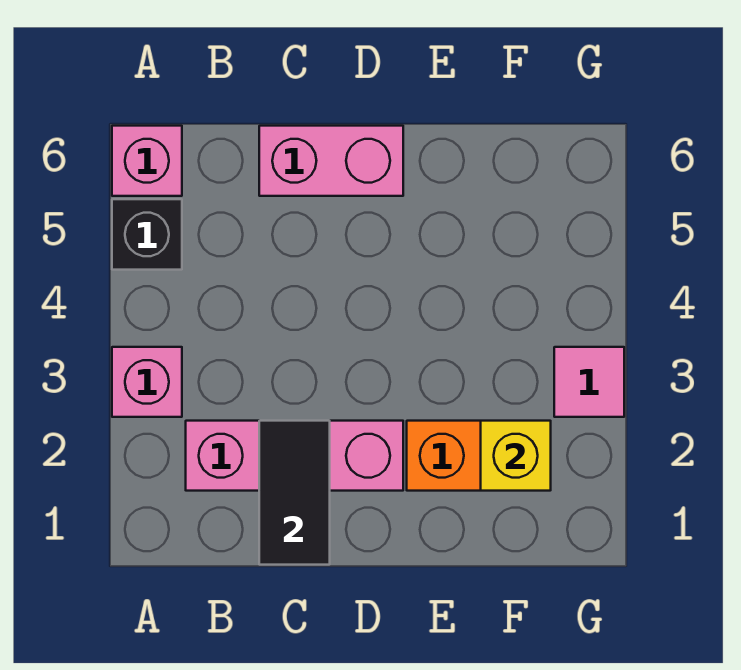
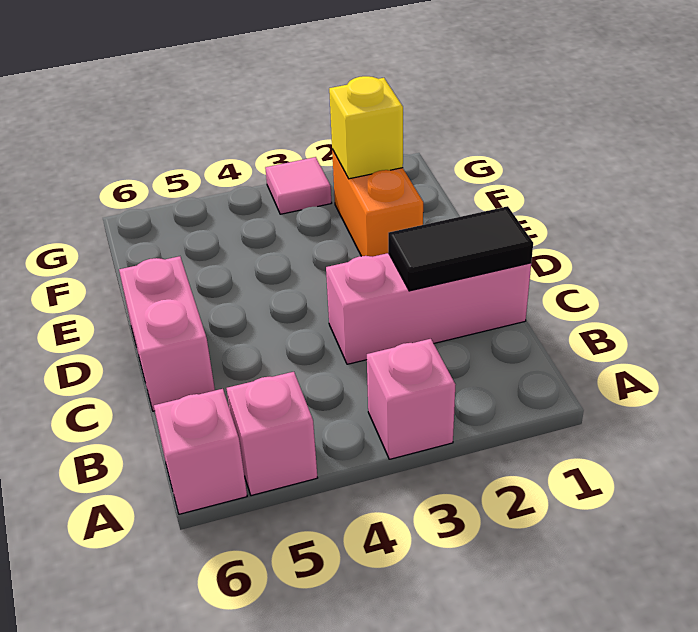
black 1x1 brick [112,199,182,270] -> pink 1x1 brick [227,372,317,496]
pink 1x3 brick [186,421,403,491] -> pink 1x3 brick turned to [326,253,531,364]

